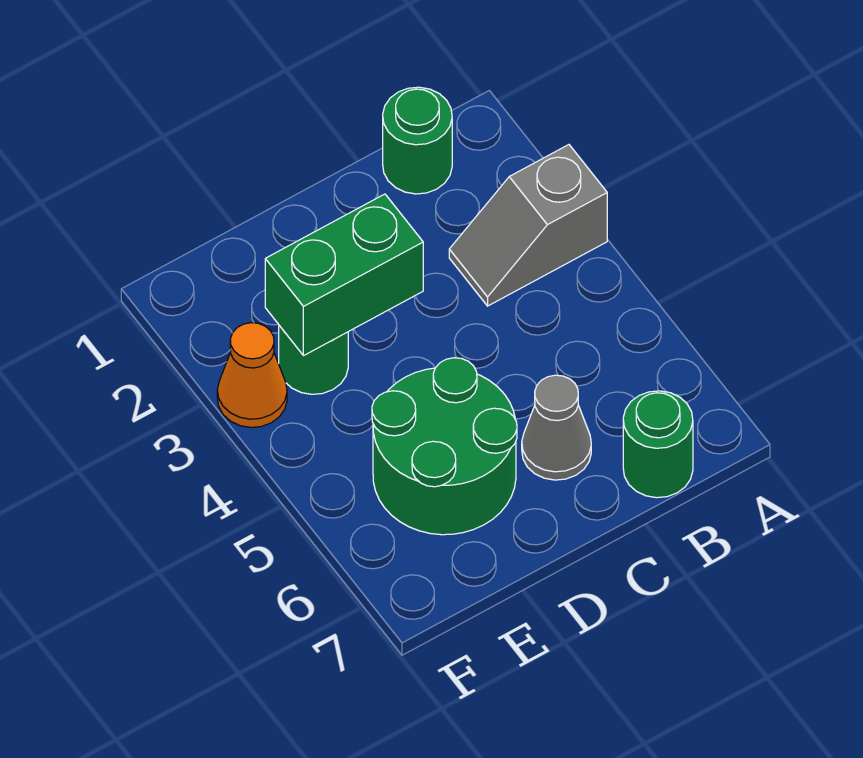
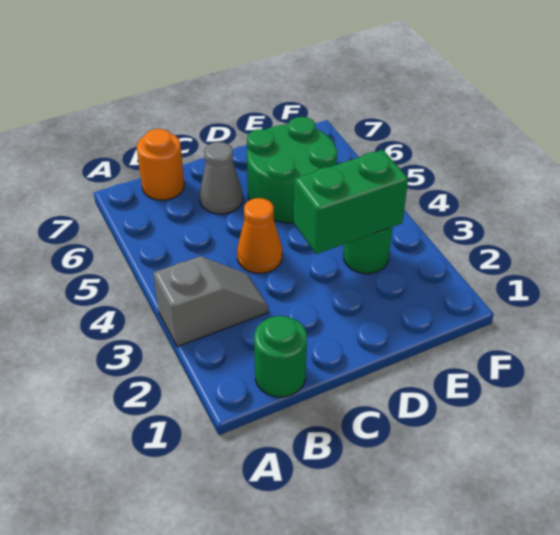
green 1x1 round brick [623,391,693,498] -> orange 1x1 round brick [137,129,184,200]
orange 1x1 cone [217,323,287,428] -> orange 1x1 cone moved to [237,198,282,273]

